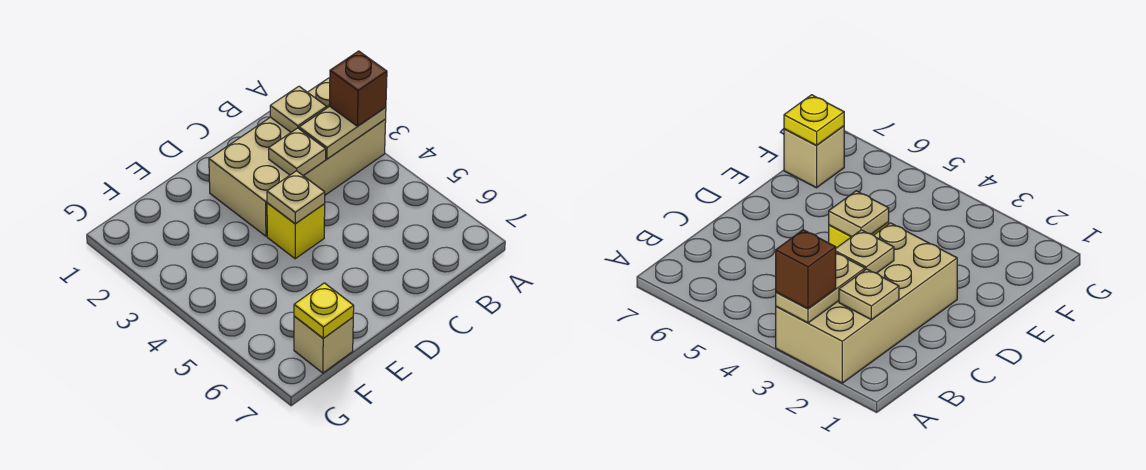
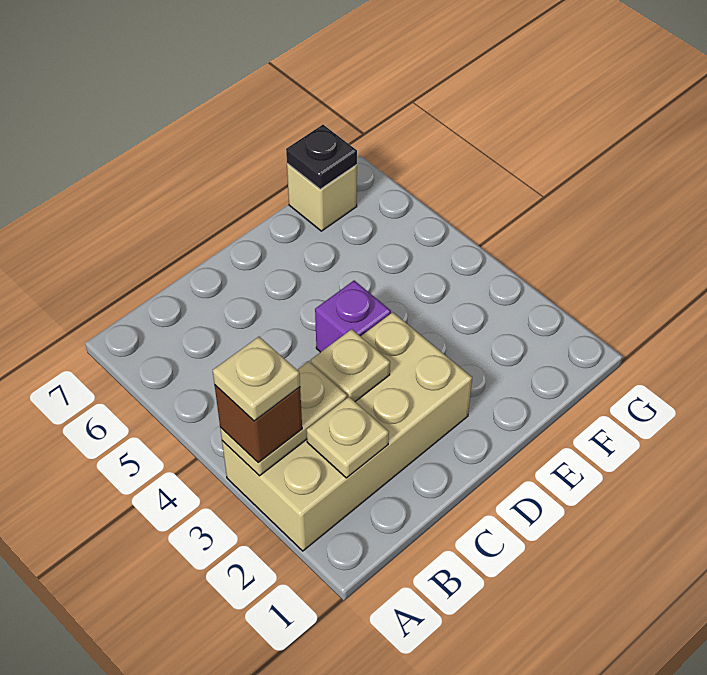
yellow 1x1 brick [267,203,325,259] -> purple 1x1 brick [315,281,391,352]
tan 1x1 plate [267,171,325,224] -> tan 1x1 plate moved to [213,337,300,421]
yellow 1x1 plate [294,283,354,338] -> black 1x1 plate [286,125,357,189]

